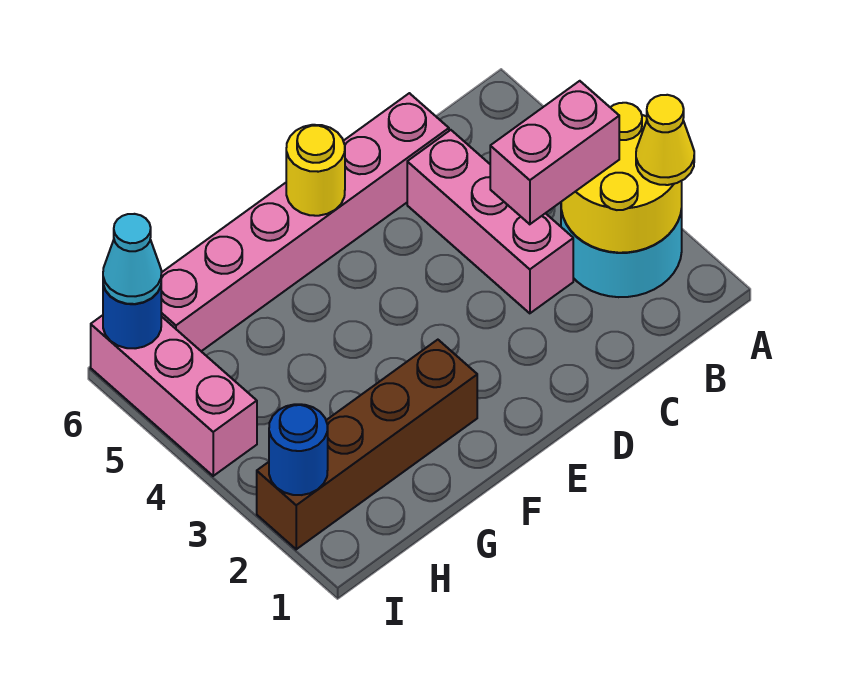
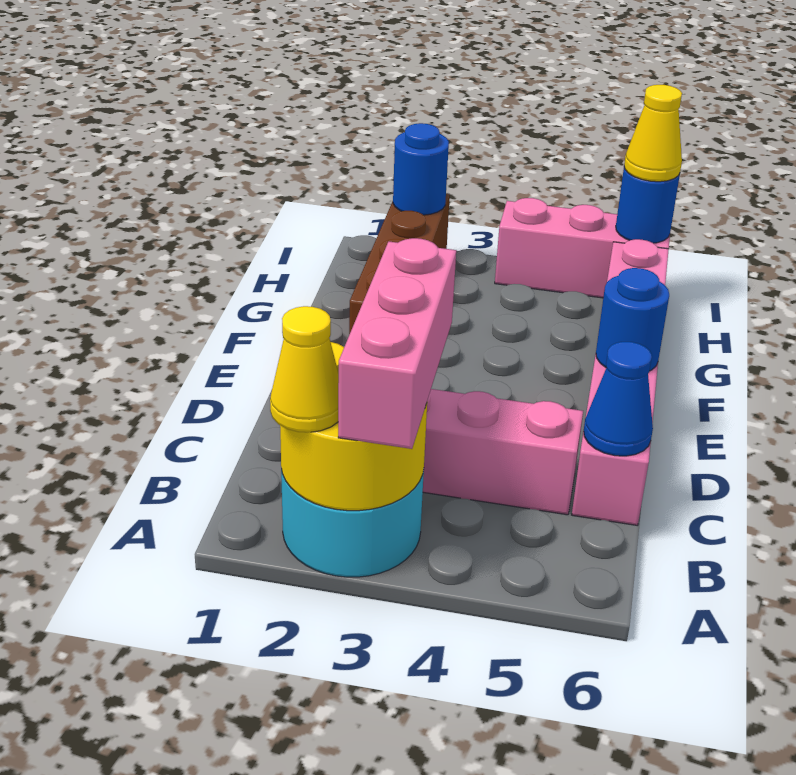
pink 1x2 brick [490,81,619,224] -> pink 1x3 brick [338,238,456,449]
none -> blue 1x1 cone [584,342,653,456]
yellow 1x1 round brick [286,125,345,216] -> blue 1x1 round brick [596,268,669,371]
cyan 1x1 cone [103,214,161,304] -> yellow 1x1 cone [624,85,682,182]

